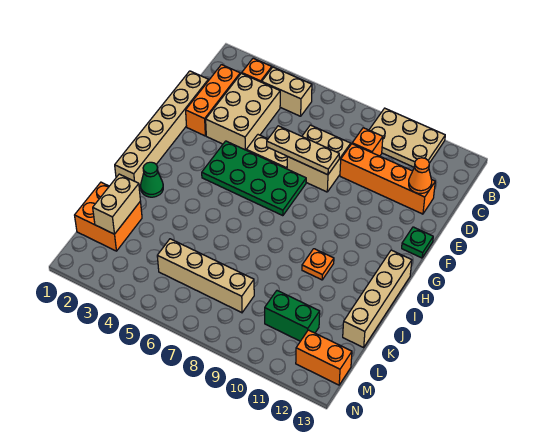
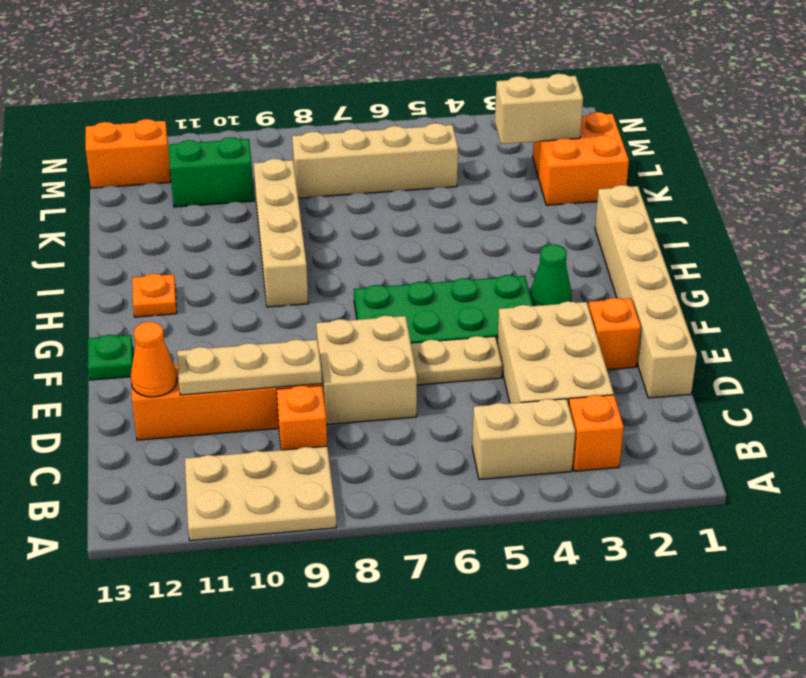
orange 1x3 brick [186,65,240,136] -> orange 1x1 brick [588,298,641,370]
tan 1x3 plate [267,126,339,175] -> tan 1x3 plate moved to [177,339,322,395]
tan 1x4 brick [343,250,412,347] -> tan 1x4 brick moved to [254,159,308,307]
green 1x1 cone [141,162,163,197] -> green 1x1 cone moved to [530,244,572,306]
orange 1x1 plate [302,249,334,280] -> orange 1x1 plate moved to [132,274,177,317]
tan 1x2 brick [93,174,140,234] -> tan 1x2 brick turned to [495,74,583,144]

